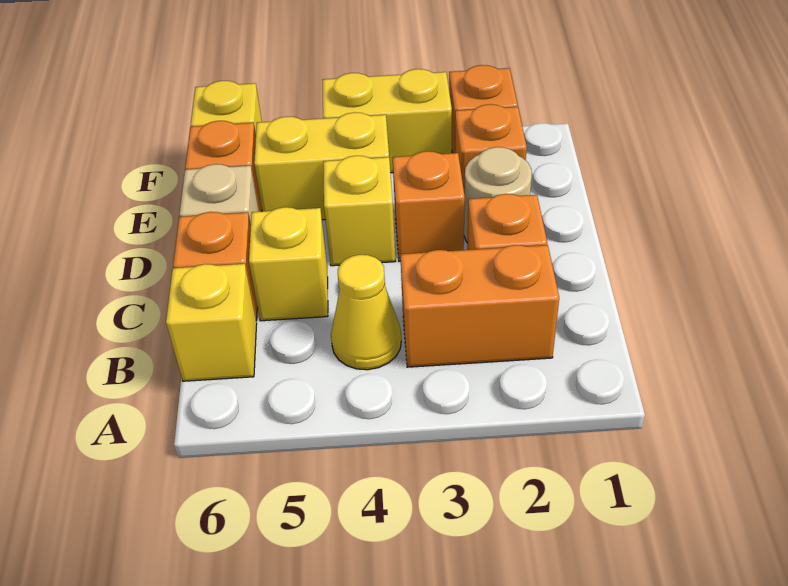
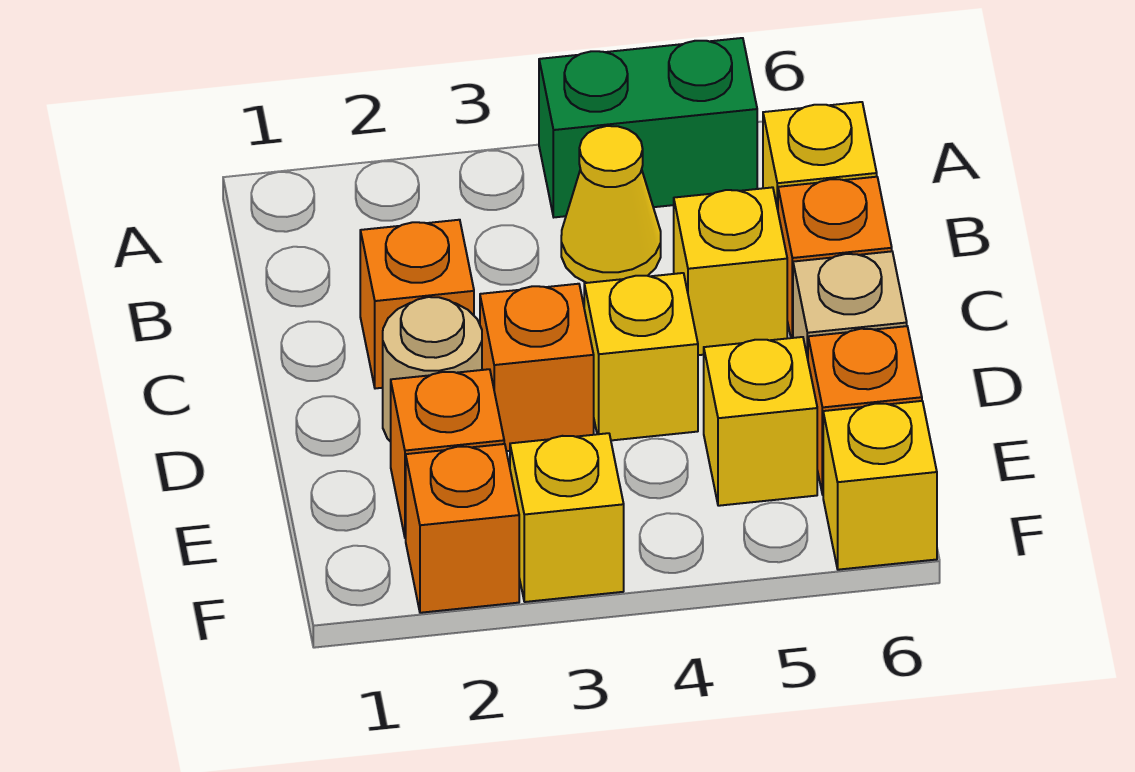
none -> green 1x2 brick [539,38,757,217]
orange 1x2 brick [400,245,559,367] -> none
yellow 1x2 brick [254,112,389,220] -> yellow 1x1 brick [704,337,817,506]
yellow 1x2 brick [323,69,452,173] -> yellow 1x1 brick [510,433,624,602]

